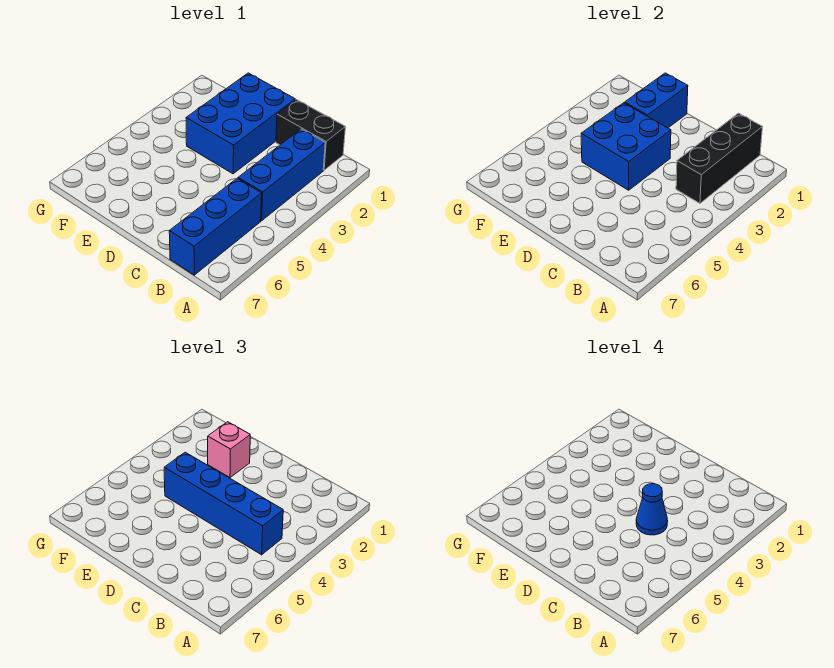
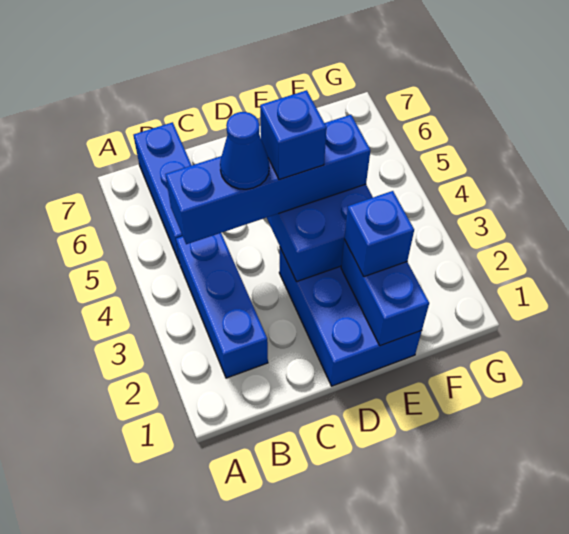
black 1x2 brick [276,100,345,170] -> none
black 1x3 brick [676,113,762,203] -> none
none -> blue 1x1 brick [260,90,327,180]
pink 1x1 brick [208,422,250,477] -> blue 1x1 brick [344,191,414,277]

